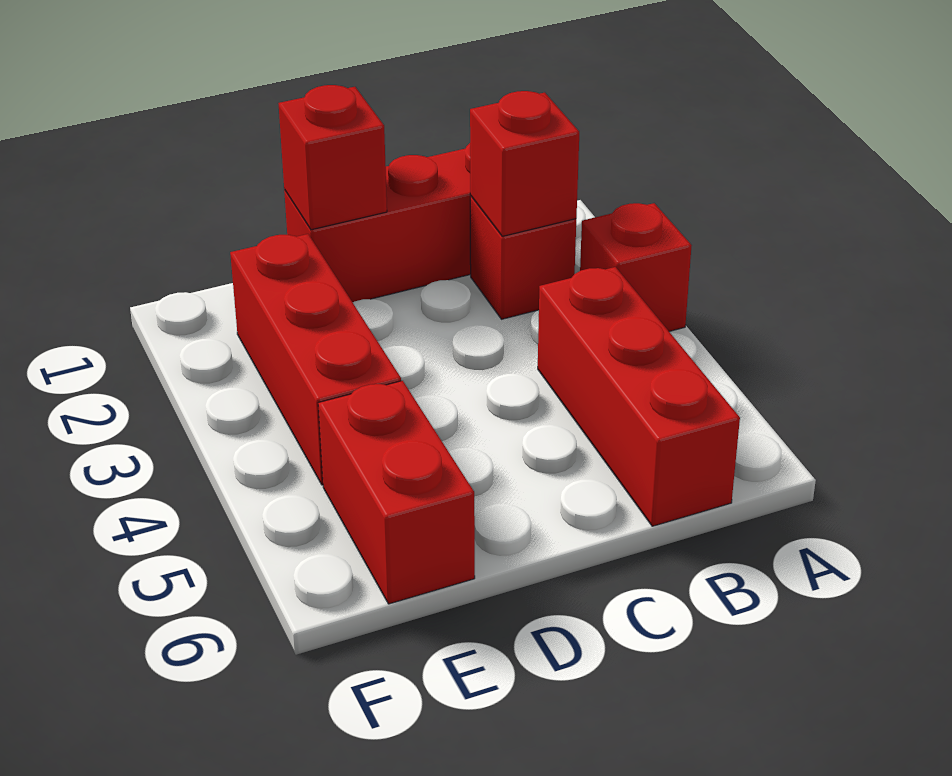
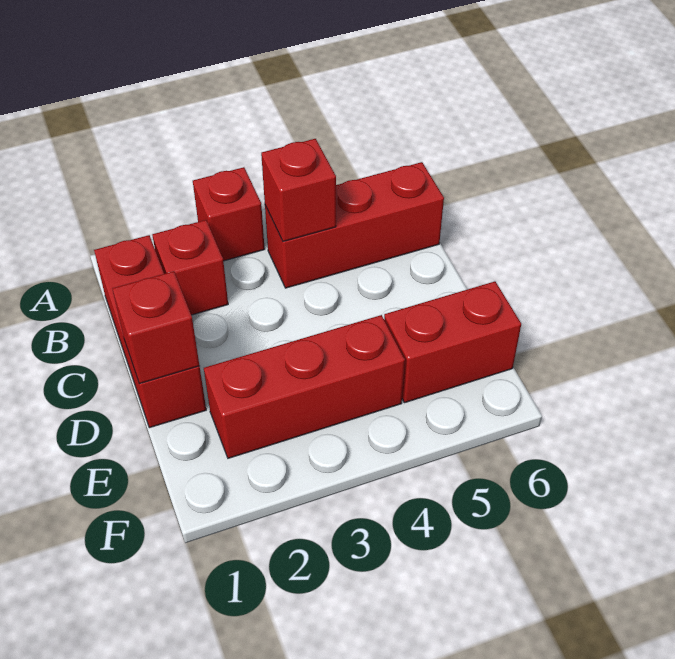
red 1x1 brick [470,91,579,236] -> red 1x1 brick moved to [261,139,336,241]

